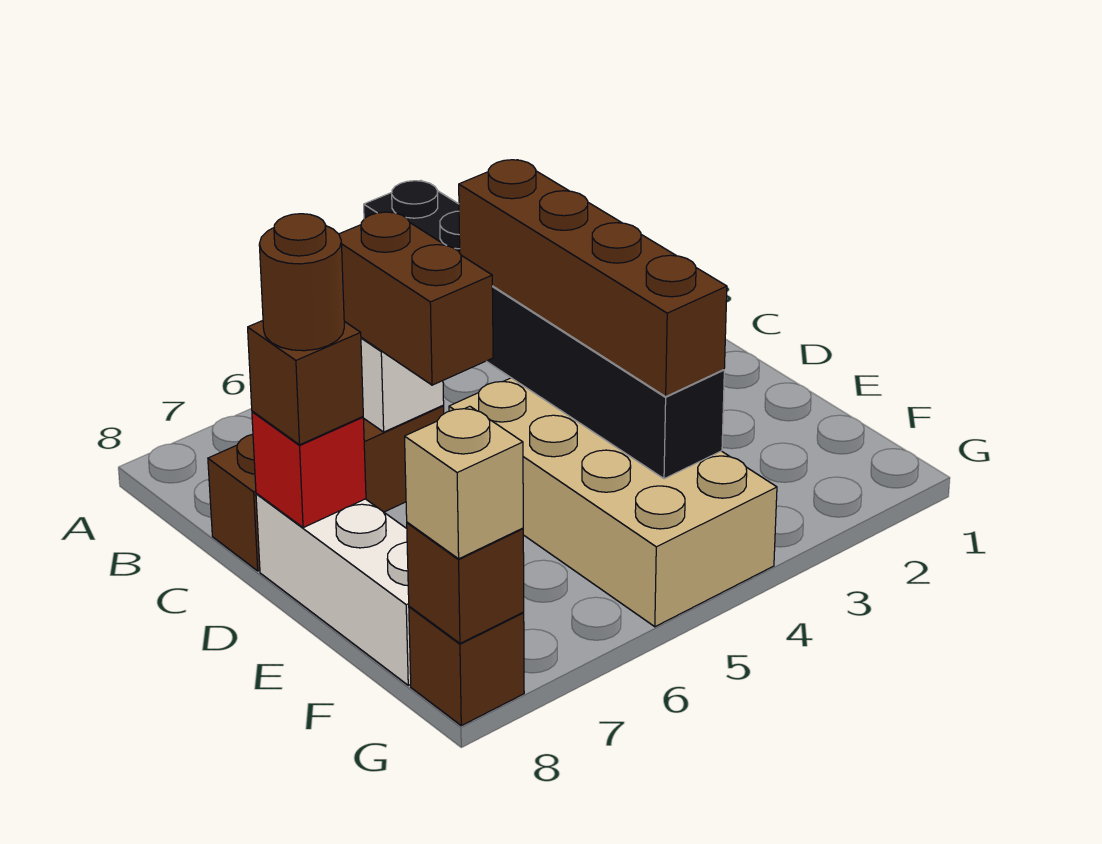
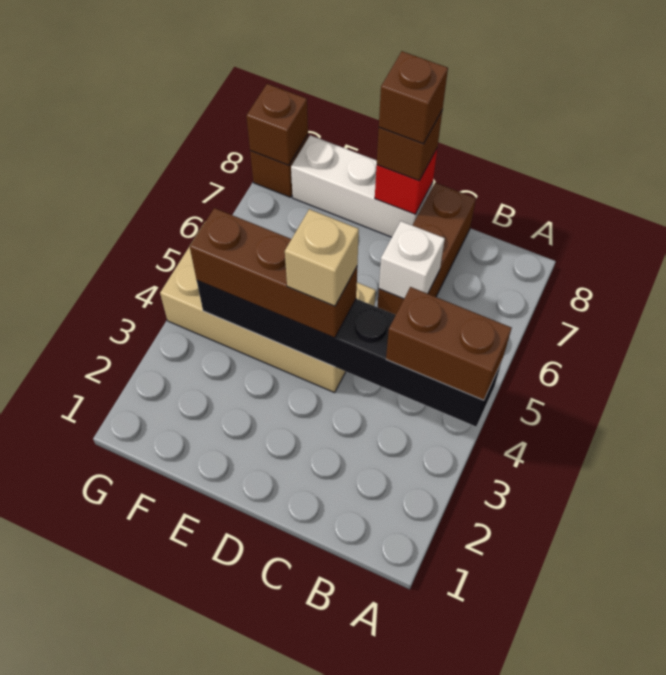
brown 1x4 brick [459,160,727,397] -> brown 1x3 brick [190,208,357,338]
brown 1x2 brick [339,212,493,385] -> brown 1x2 brick moved to [386,287,512,400]
brown 1x1 round brick [259,214,344,351] -> brown 1x1 brick [379,51,448,144]
tan 1x1 brick [405,406,523,559] -> tan 1x1 brick moved to [285,209,359,306]

